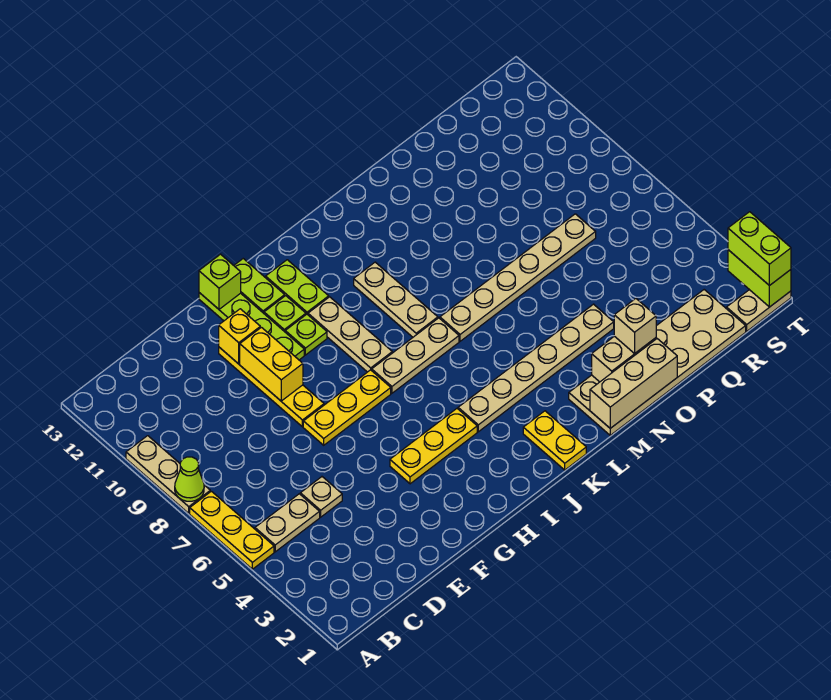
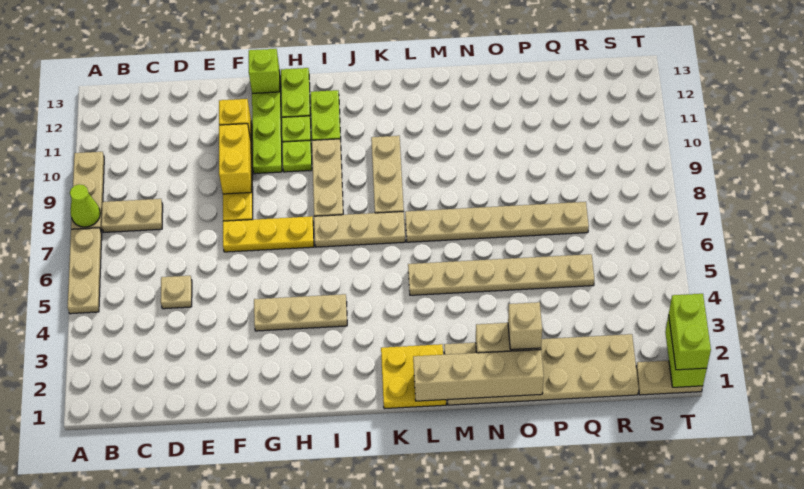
yellow 1x3 plate [190,491,274,569] -> tan 1x3 plate [68,228,102,314]
tan 1x2 plate [255,494,320,552] -> tan 1x2 plate moved to [101,199,163,232]
yellow 1x3 plate [390,409,477,484] -> tan 1x3 plate [254,294,347,331]
tan 1x6 plate [458,304,614,432] -> tan 1x6 plate moved to [408,254,594,295]
yellow 1x2 plate [523,411,586,470] -> yellow 2x2 plate [381,344,446,409]
tan 1x3 brick [590,339,677,428] -> tan 1x4 brick [413,350,544,401]

